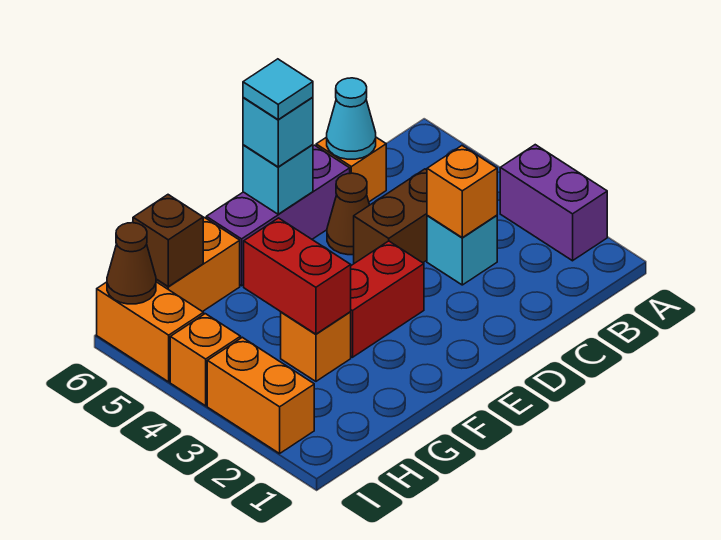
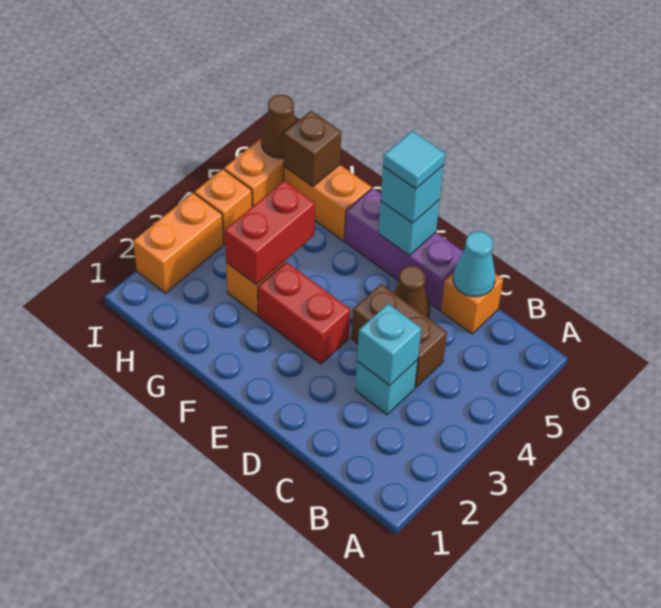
purple 1x2 brick [500,145,607,261] -> none
orange 1x1 brick [427,146,497,238] -> cyan 1x1 brick [357,304,421,385]

